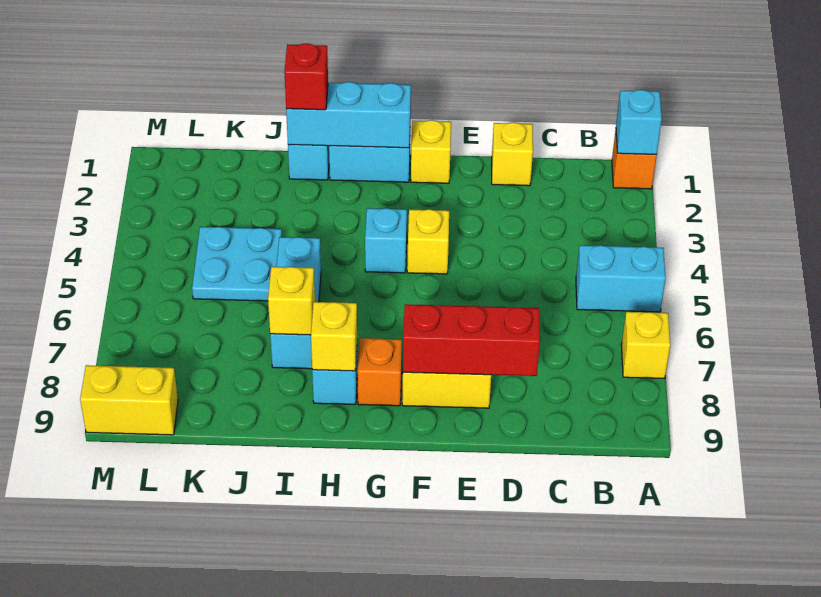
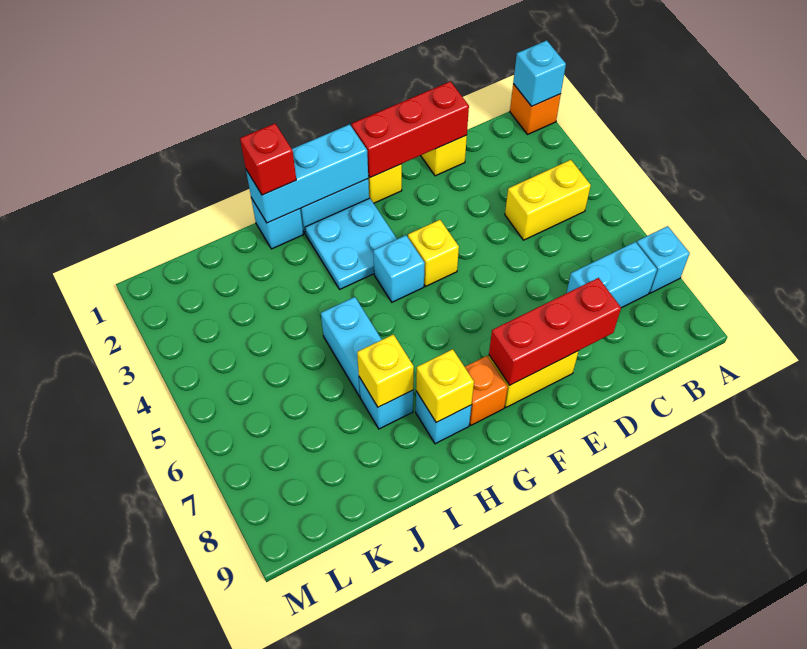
cyan 1x2 brick [576,245,666,312] -> cyan 1x2 brick moved to [567,242,657,308]
yellow 1x1 brick [621,312,670,379] -> cyan 1x1 brick [637,226,690,293]
none -> red 1x3 brick [351,82,469,178]
cyan 2x2 plate [192,227,282,301] -> cyan 2x2 plate moved to [305,198,397,289]
yellow 1x2 brick [80,365,178,435] -> yellow 1x2 brick moved to [505,160,591,240]

